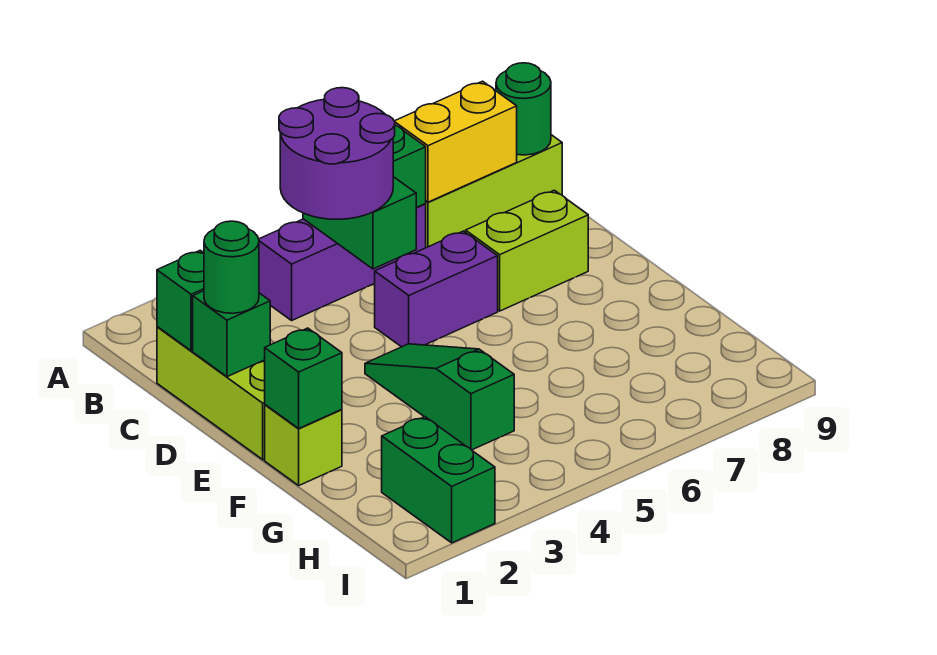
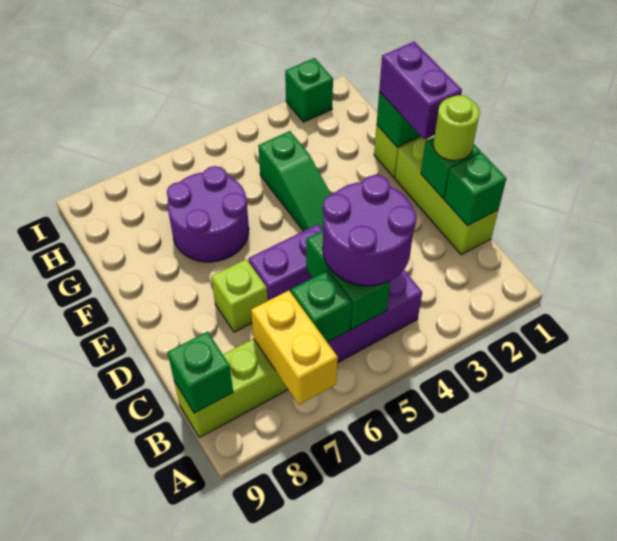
yellow 1x2 brick [394,81,517,202] -> yellow 1x2 brick turned to [251,291,338,405]
green 1x1 round brick [496,63,551,155] -> green 1x1 brick [168,332,233,413]
green 1x1 round brick [204,221,259,313] -> lime 1x1 round brick [433,95,480,161]
lime 1x2 brick [466,190,588,311] -> lime 1x1 brick [211,259,268,332]
none -> purple 1x2 brick [379,42,462,140]
none -> purple 2x2 round brick [167,166,249,262]
green 1x2 brick [382,417,495,543] -> green 1x1 brick [285,58,333,122]

